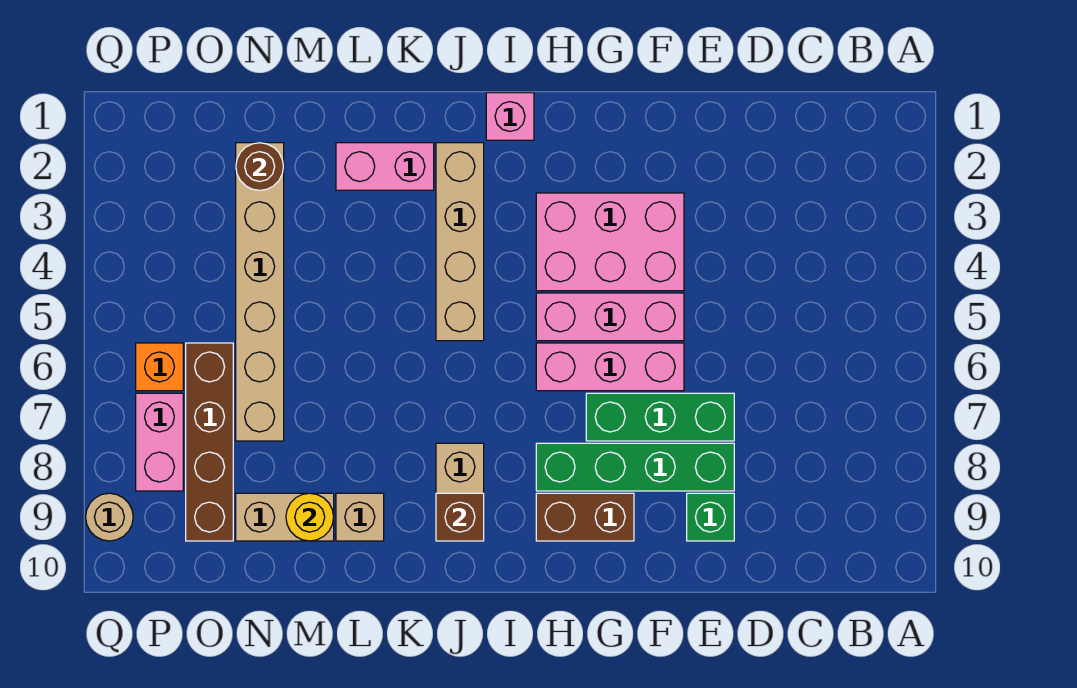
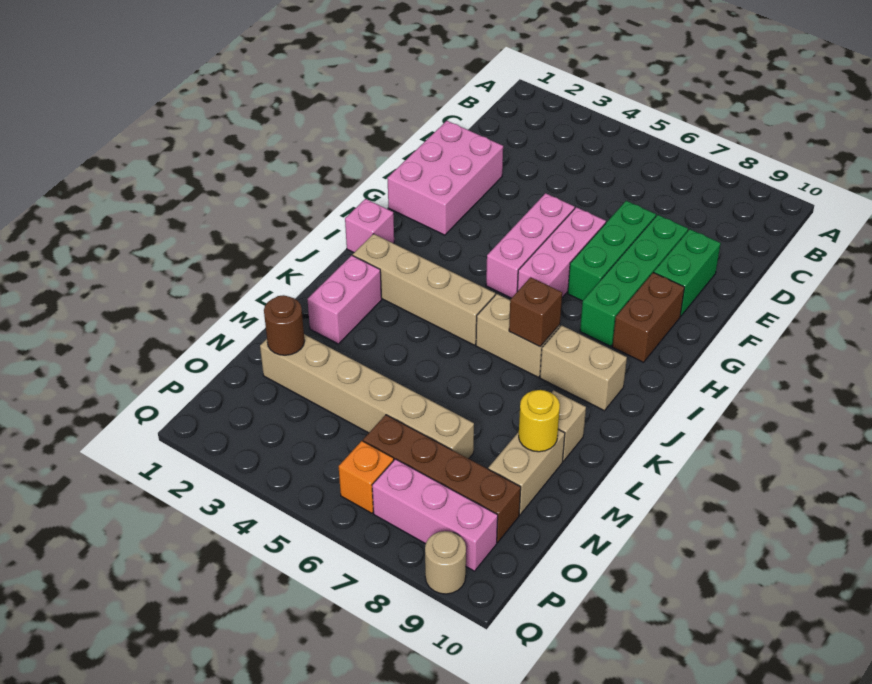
green 1x1 brick [687,493,734,541] -> green 1x2 brick [654,229,721,316]
pink 2x3 brick [536,193,684,291] -> pink 2x3 brick moved to [387,121,503,235]
none -> tan 1x2 brick [476,294,560,377]
brown 1x1 brick [436,493,484,541] -> brown 1x1 brick moved to [509,277,562,347]
pink 1x2 brick [136,393,183,491] -> pink 1x3 brick [372,459,498,571]

